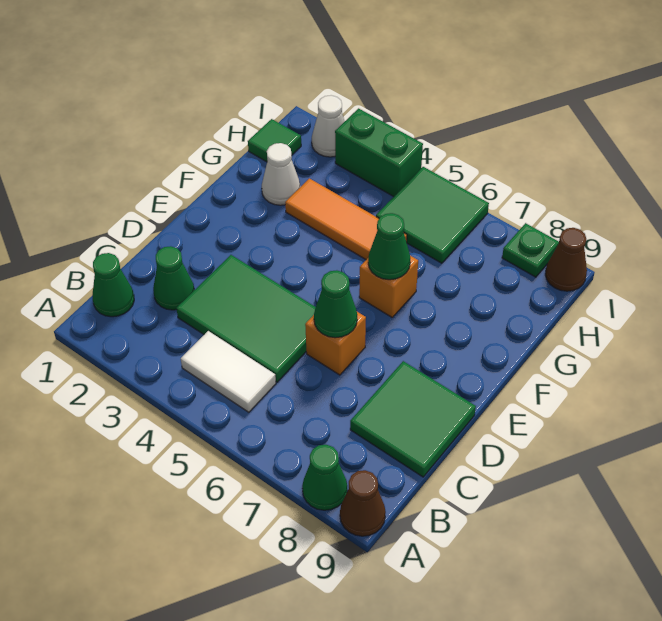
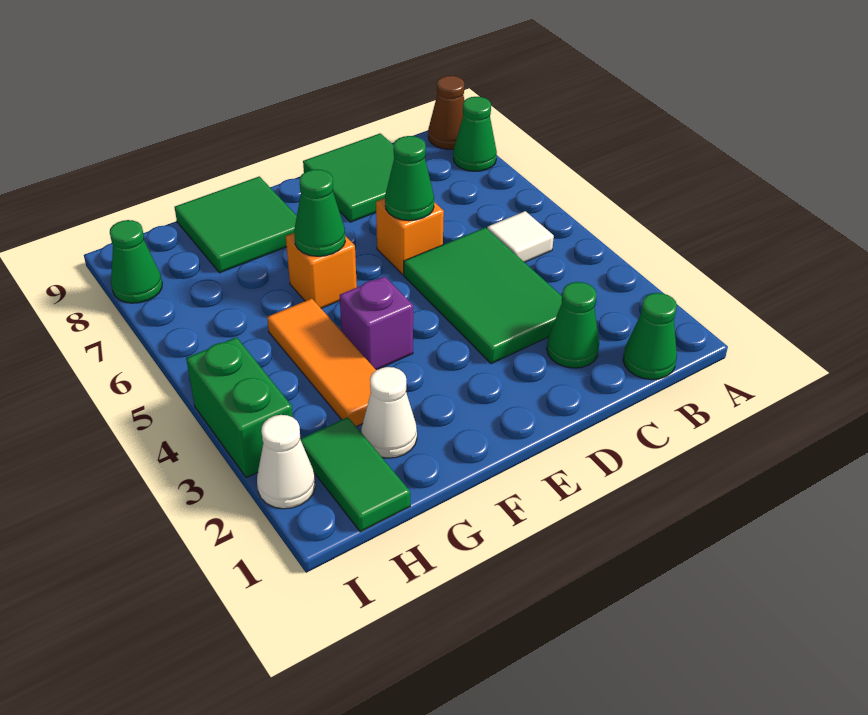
white 1x2 tile [181,331,276,412] -> white 1x1 tile [487,211,554,262]
none -> purple 1x1 brick [340,276,413,370]
green 1x1 tile [248,119,301,162] -> green 1x2 tile [300,417,410,532]
green 2x2 tile [376,167,489,263] -> green 2x2 tile moved to [175,176,297,273]
green 1x1 plate [502,223,559,277] -> green 1x1 cone [110,220,162,303]
brown 1x1 cone [545,228,587,291] -> none

